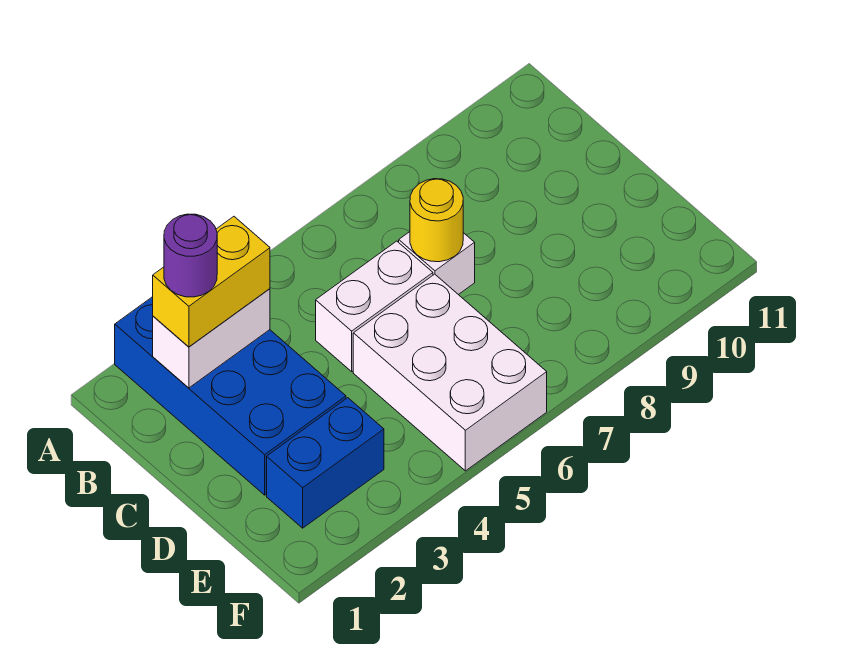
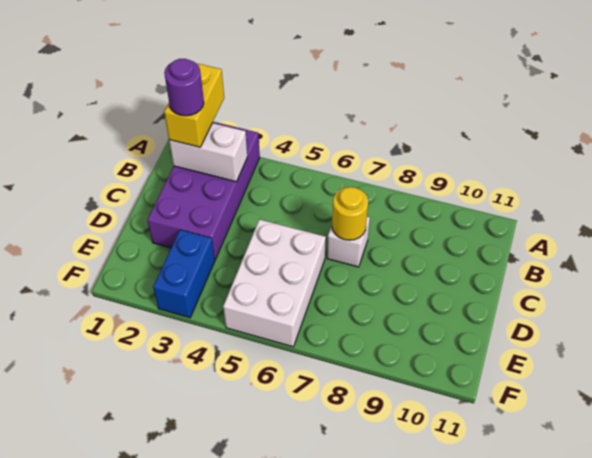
blue 2x4 brick [115,297,346,495] -> purple 2x4 brick [148,122,260,260]
yellow 1x2 brick [153,217,270,347] -> yellow 1x2 brick turned to [164,63,224,147]
white 1x2 brick [316,241,433,371] -> none
blue 1x2 brick [267,398,384,528] -> blue 1x2 brick turned to [153,230,215,318]

